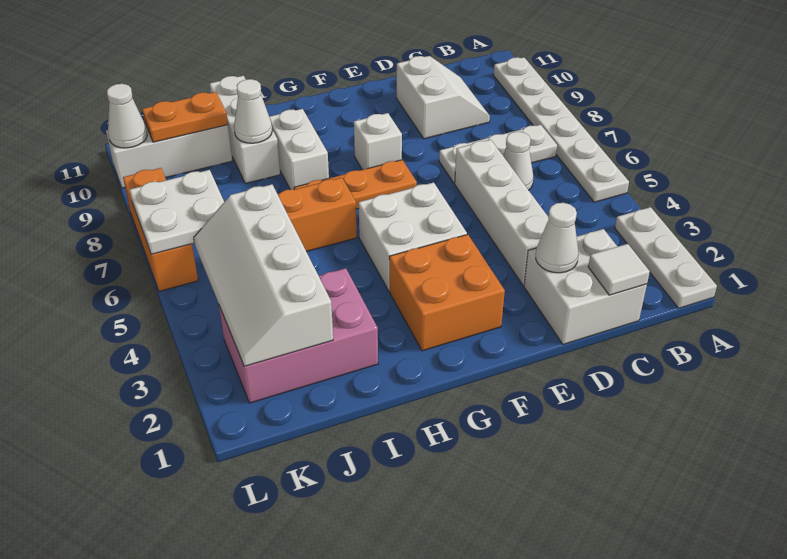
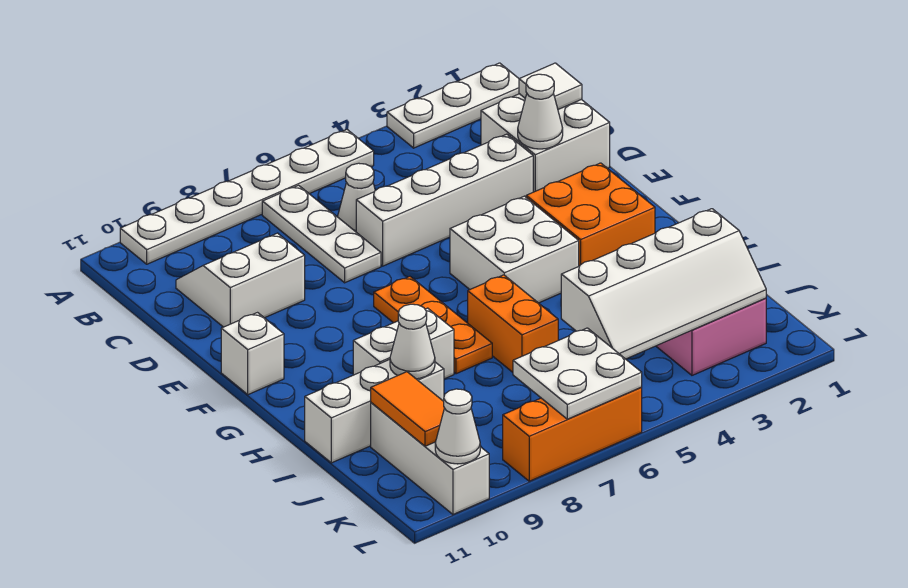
white 1x1 brick [354,113,402,170] -> white 1x1 brick moved to [221,313,284,395]
orange 1x2 plate [142,92,228,142] -> orange 1x2 tile [371,372,444,446]

